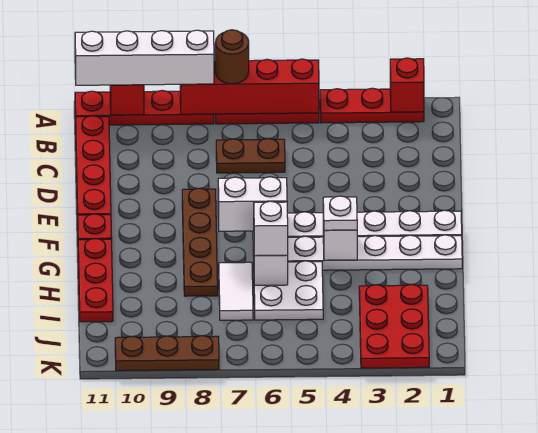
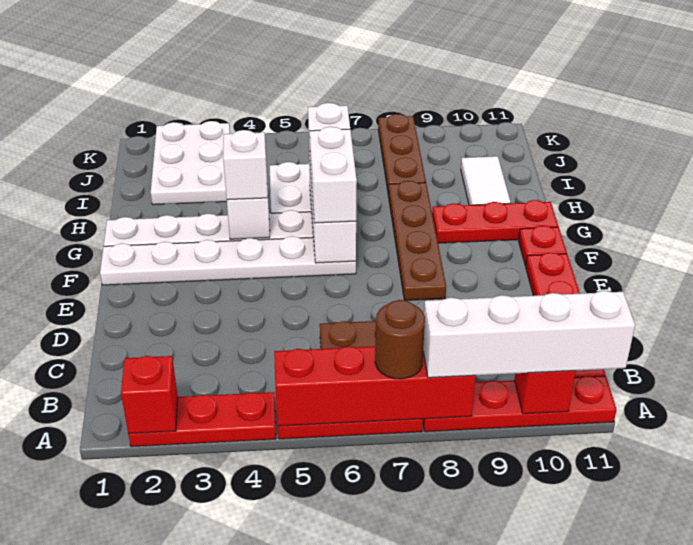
white 1x1 plate [323,196,357,230] -> white 1x1 brick [223,130,268,200]
white 1x2 brick [218,177,287,231] -> white 1x2 brick turned to [310,127,357,223]
red 1x3 plate [78,239,113,322] -> red 1x3 plate turned to [432,200,558,243]
white 1x2 tile [219,262,253,320] -> white 1x2 tile moved to [461,156,511,205]
red 2x3 plate [359,284,429,368] -> white 2x3 plate [151,121,230,205]
brown 1x3 plate [115,336,219,371] -> brown 1x3 plate turned to [378,114,426,193]

